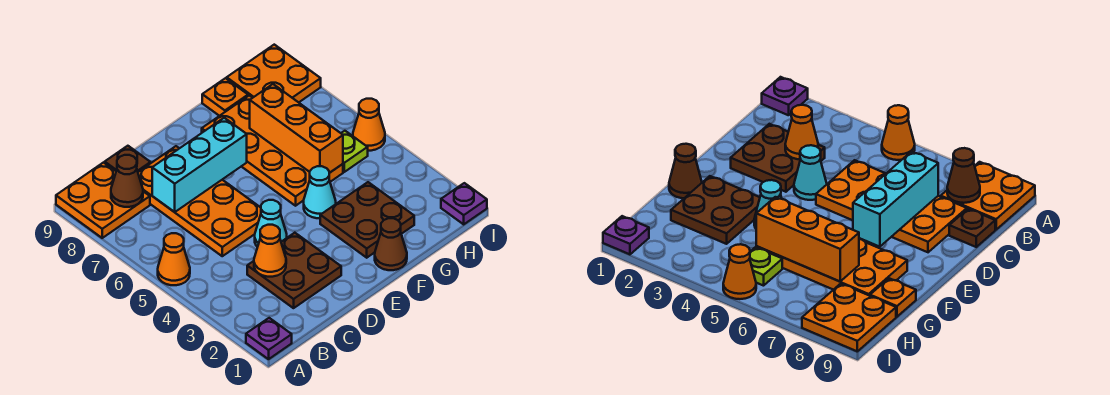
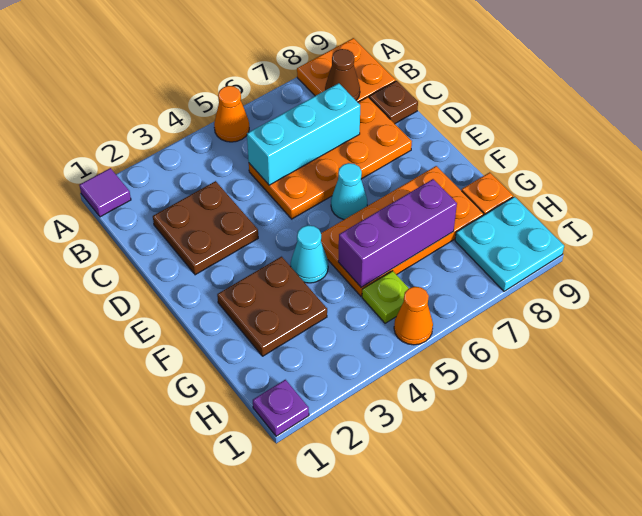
purple 1x1 plate [246,318,292,359] -> purple 1x1 tile [79,168,131,217]
orange 1x1 cone [254,225,286,277] -> none
cyan 1x3 brick [152,118,247,212] -> cyan 1x3 brick turned to [247,83,360,185]
cyan 1x1 cone [255,200,287,247] -> cyan 1x1 cone moved to [331,163,367,220]
brown 1x1 cone [375,218,407,270] -> none
orange 1x3 brick [250,84,343,173] -> purple 1x3 brick [338,179,457,287]
orange 2x2 plate [227,45,321,102] -> cyan 2x2 plate [455,197,564,291]

